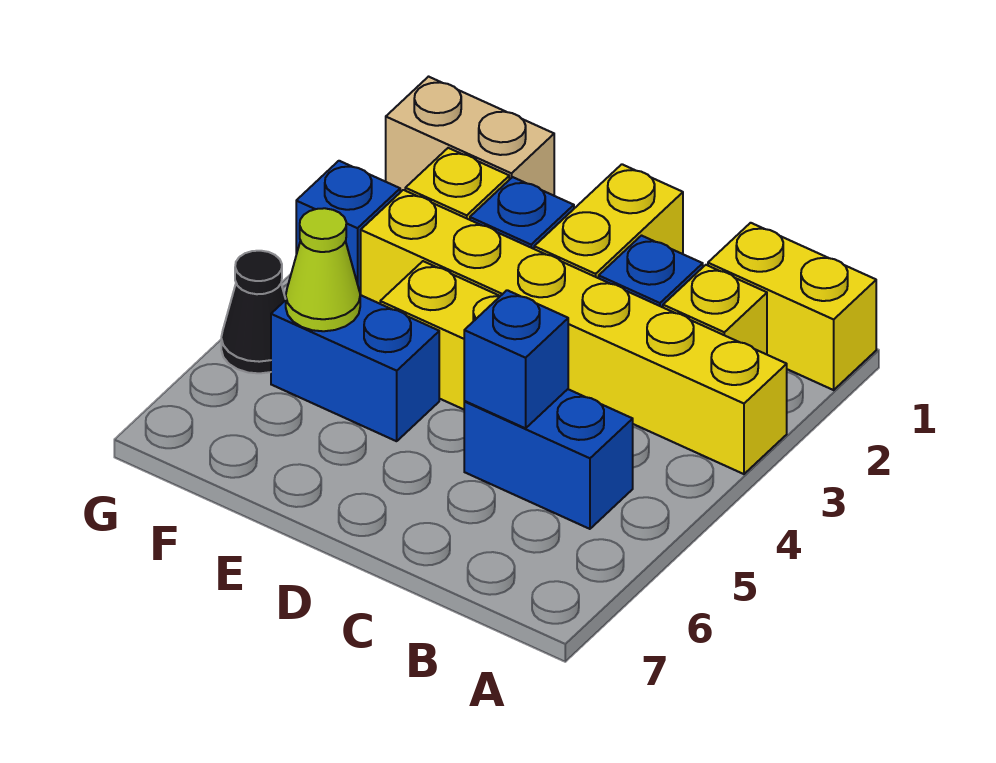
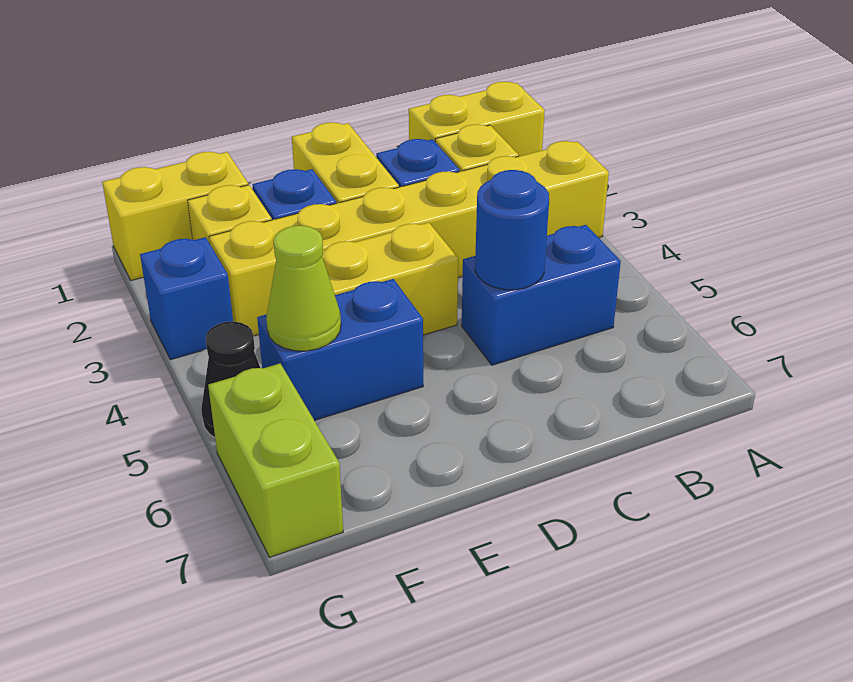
blue 1x1 brick [464,290,568,428] -> blue 1x1 round brick [475,170,549,290]
tan 1x2 brick [386,77,554,196] -> yellow 1x2 brick [102,152,248,280]
none -> lime 1x2 brick [208,363,343,557]

